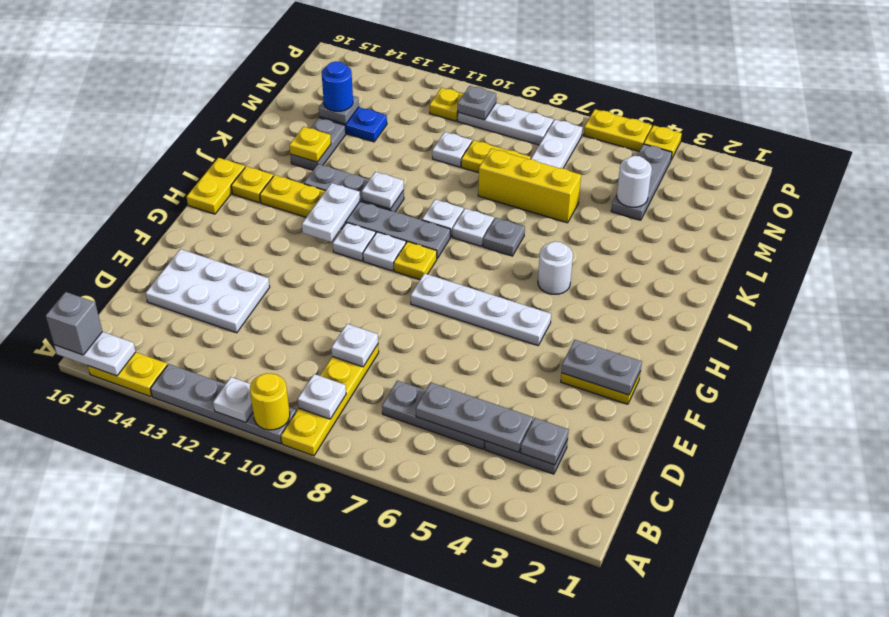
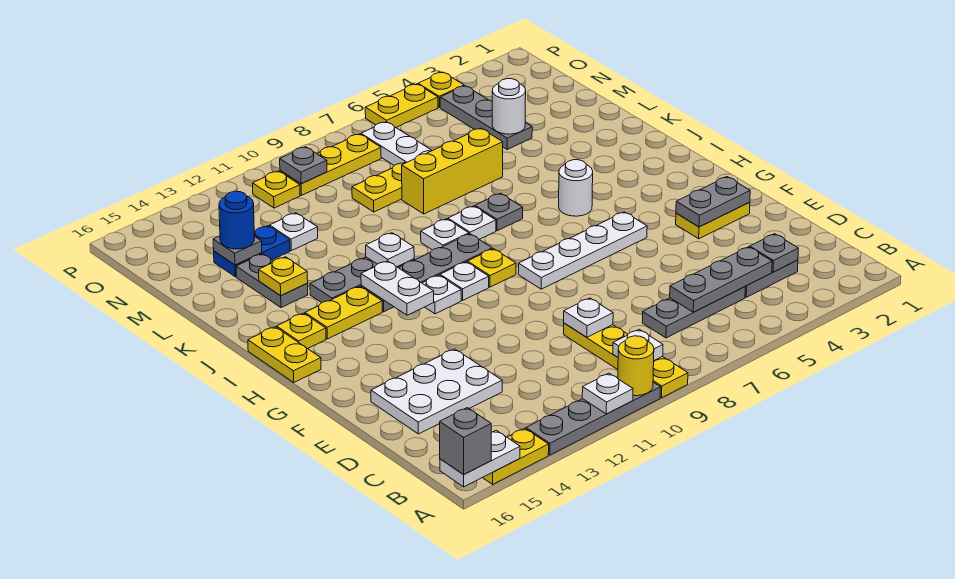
white 1x1 plate [432,132,472,167] -> white 1x1 plate moved to [270,213,318,251]
white 1x3 plate [458,103,553,145] -> yellow 1x3 plate [280,134,381,195]

